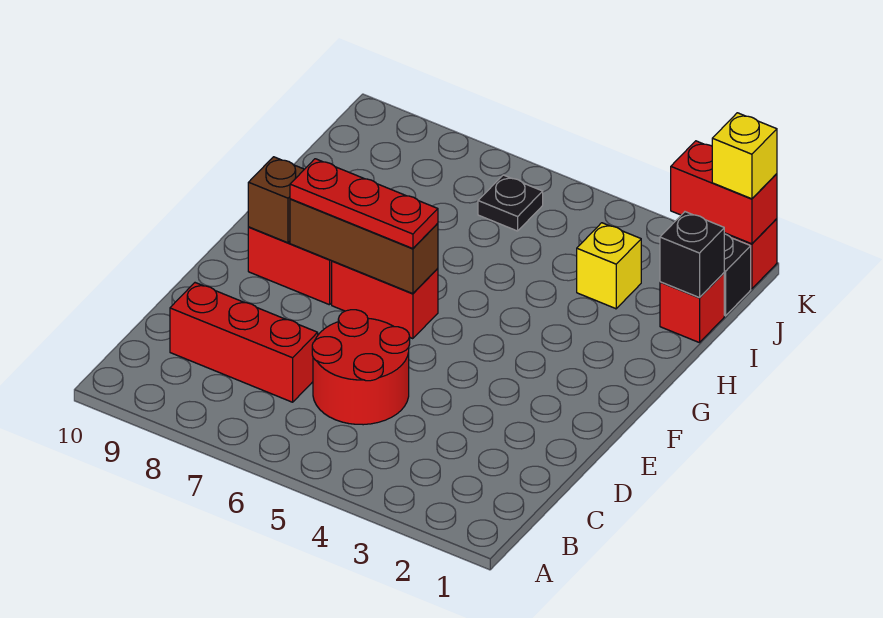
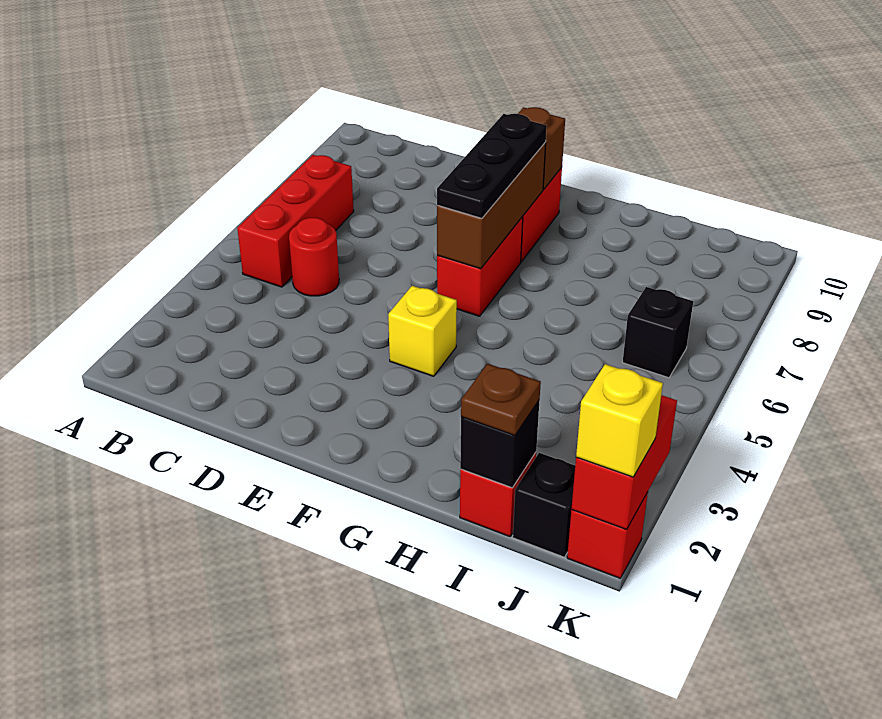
red 2x2 round brick [312,310,410,425] -> red 1x1 round brick [289,218,339,296]
red 1x3 brick [170,283,318,402] -> red 1x3 brick moved to [237,155,354,287]
red 1x3 plate [290,159,438,249] -> black 1x3 plate [437,114,547,218]
none -> brown 1x1 plate [461,364,541,435]
yellow 1x1 brick [577,223,641,309] -> yellow 1x1 brick moved to [388,286,457,376]
black 1x1 plate [478,175,543,231] -> black 1x1 brick [623,287,693,378]

